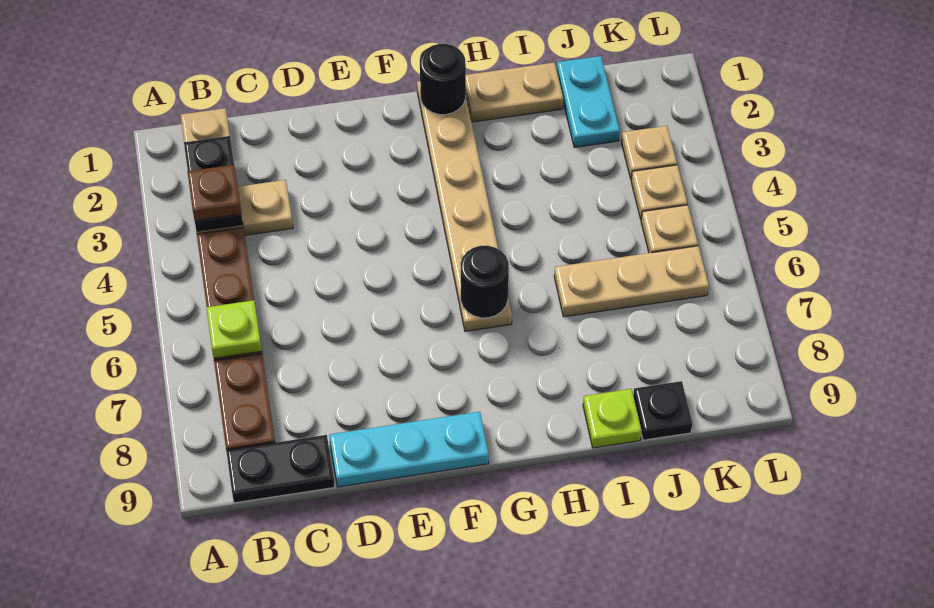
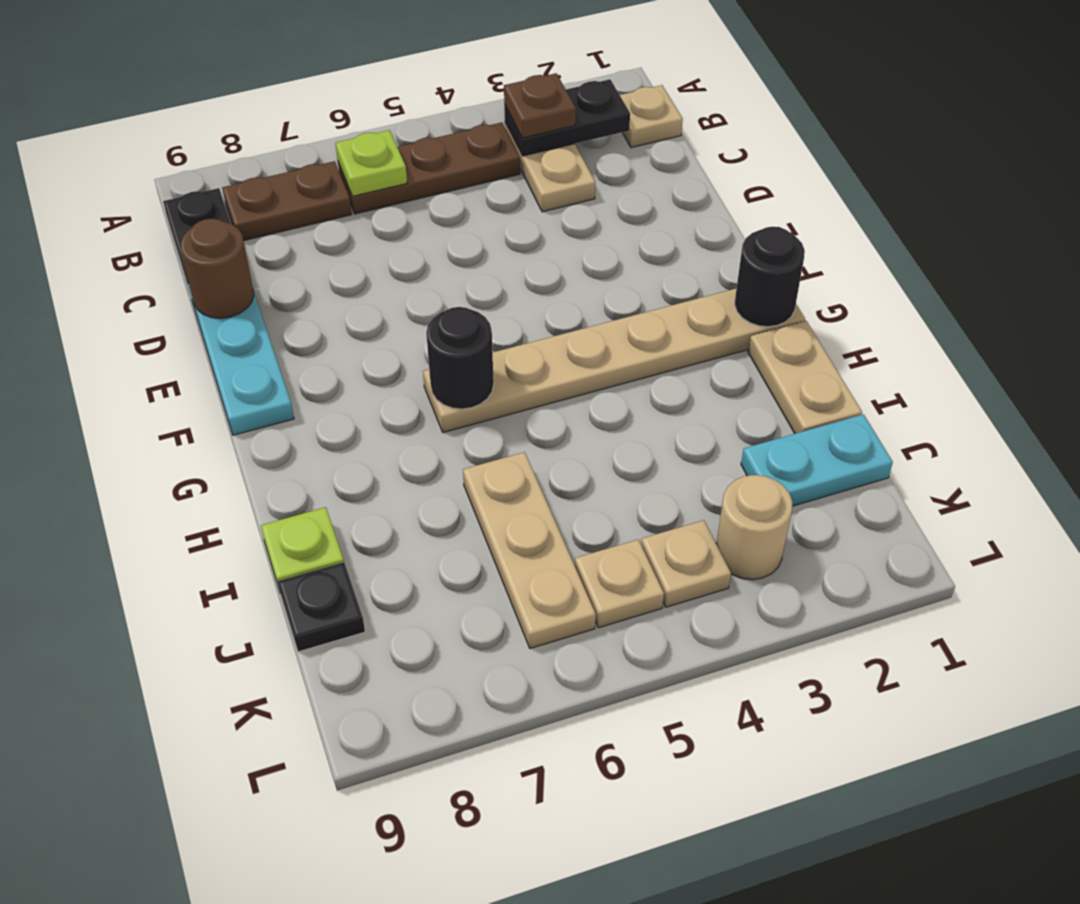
none -> brown 1x1 round brick [180,219,254,318]
tan 1x1 plate [622,126,677,179] -> tan 1x1 round brick [716,475,792,580]

